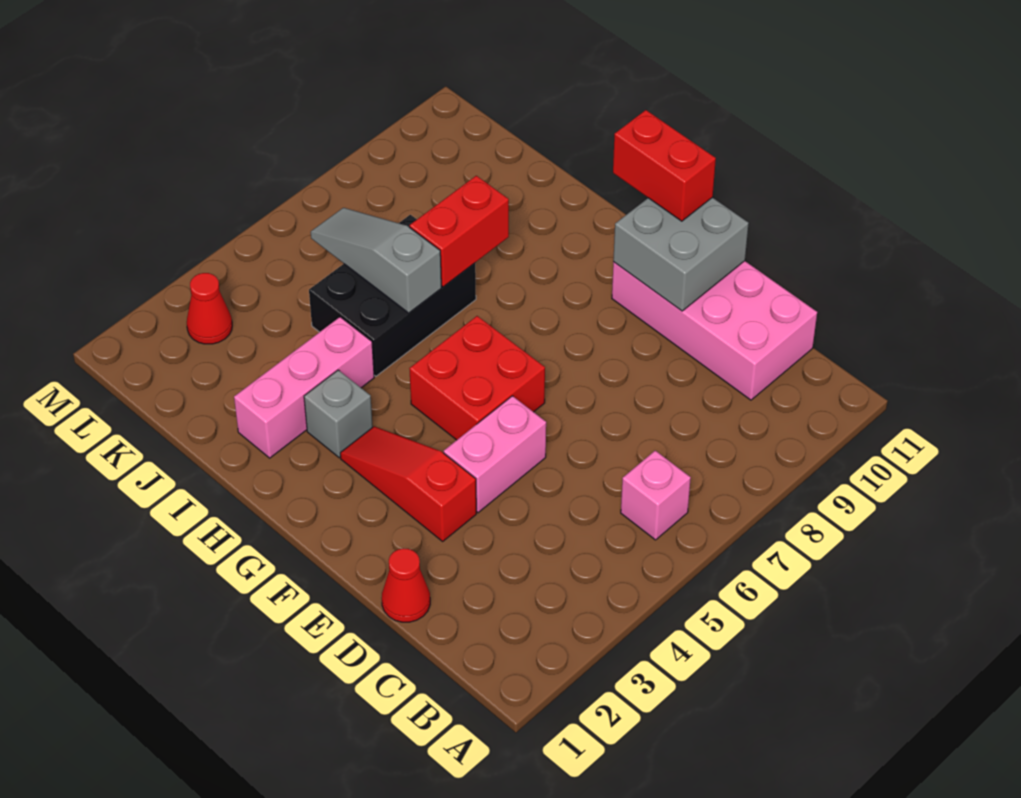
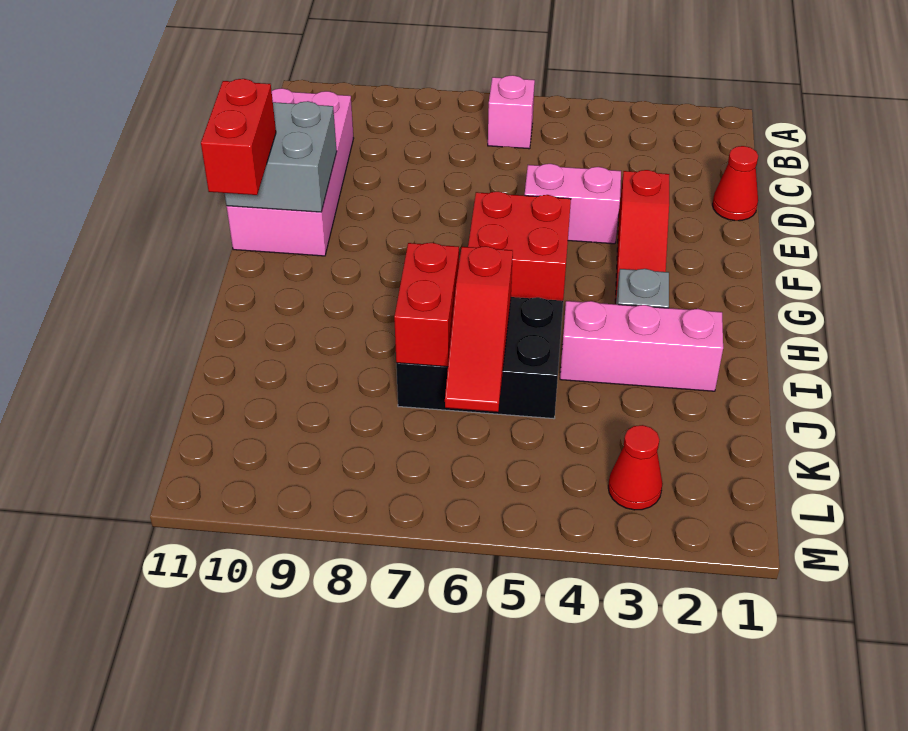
grey 1x3 slope [311,208,441,313] -> red 1x3 slope [445,246,513,412]
red 1x2 brick [410,176,509,287] -> red 1x2 brick turned to [394,243,459,367]

